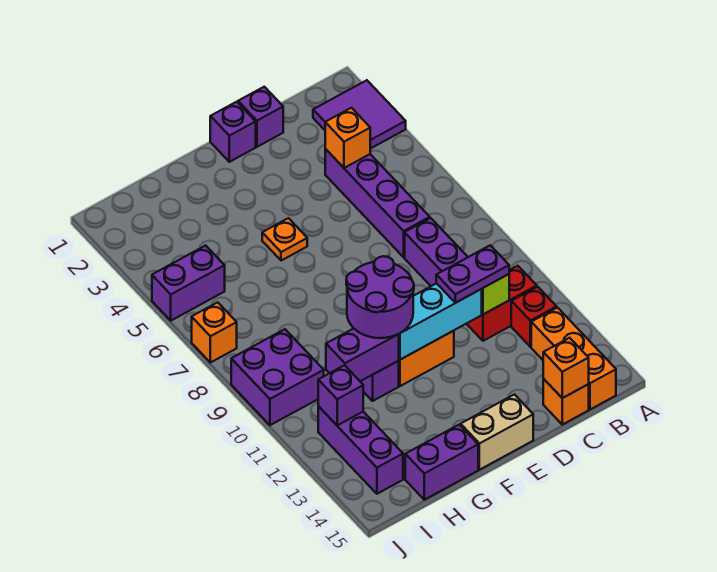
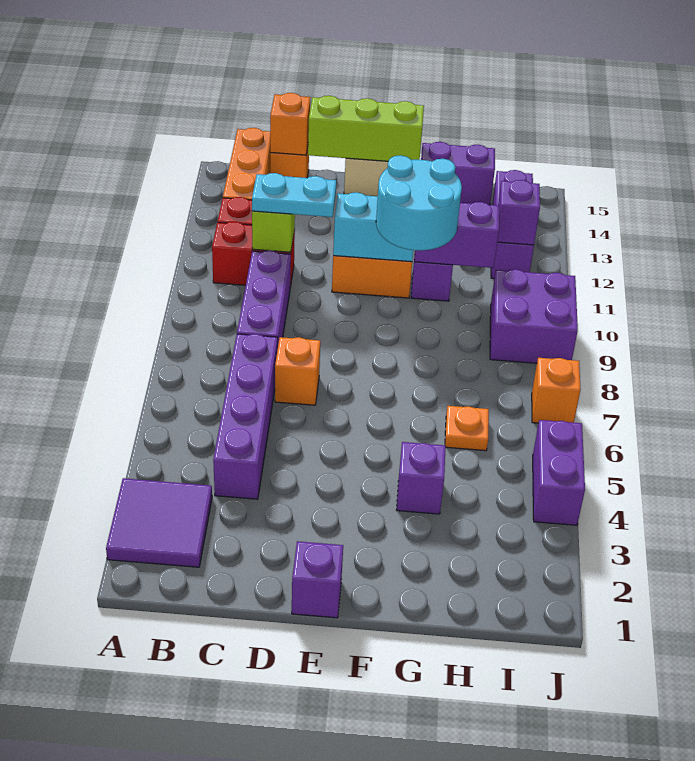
orange 1x1 brick [325,108,370,168] -> orange 1x1 brick moved to [275,337,320,405]
purple 1x2 plate [436,245,509,303] -> cyan 1x2 plate [252,173,336,217]
purple 1x1 brick [238,87,283,147] -> purple 1x1 brick moved to [397,442,446,514]
cyan 1x3 brick [399,283,482,360] -> cyan 1x2 brick [333,192,413,262]
none -> lime 1x3 brick [308,96,424,161]
orange 1x1 plate [262,218,307,261] -> orange 1x1 plate moved to [445,406,489,451]
purple 2x2 round brick [346,256,414,338] -> cyan 2x2 round brick [376,155,462,251]
purple 1x2 brick [152,245,225,321] -> purple 1x2 brick turned to [533,420,585,525]

